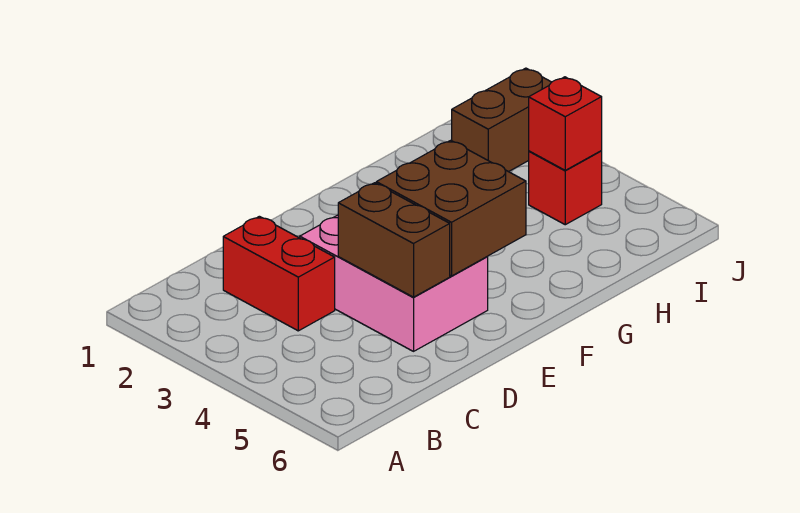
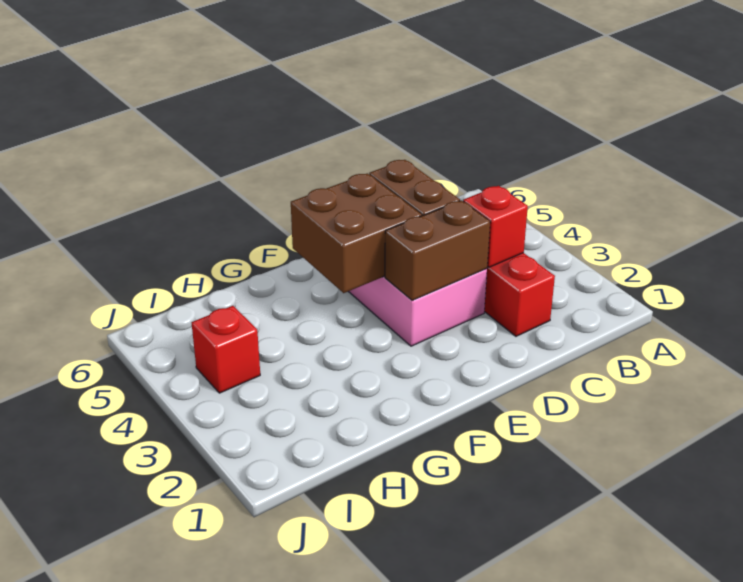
brown 1x2 brick [452,68,551,172] -> brown 1x2 brick moved to [385,200,490,300]
red 1x1 brick [529,77,602,170] -> red 1x1 brick moved to [463,186,528,267]

